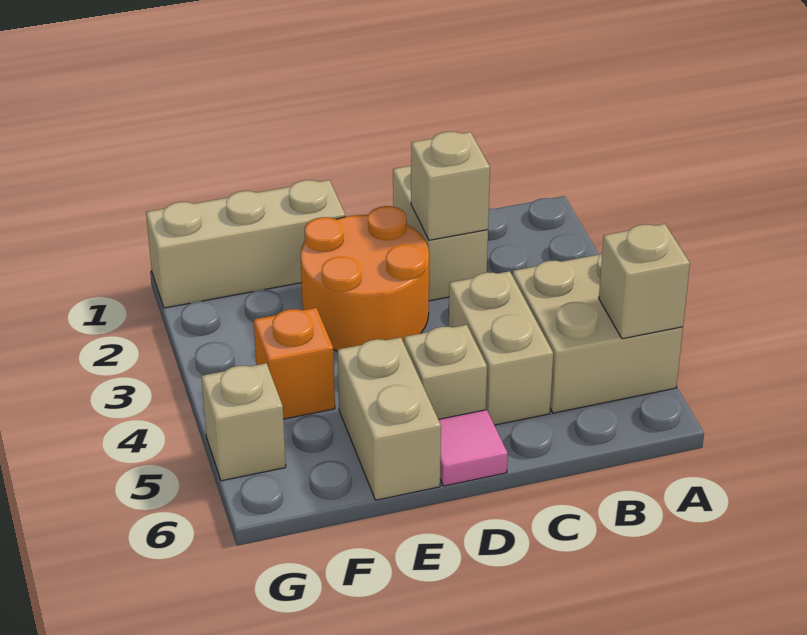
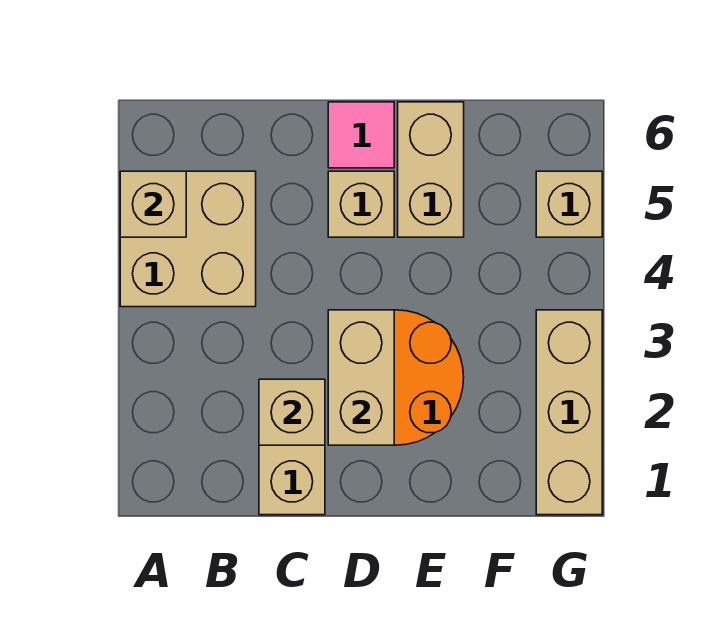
tan 1x2 brick [449,271,553,425] -> tan 1x2 brick moved to [328,310,394,445]
tan 1x3 brick [146,180,345,308] -> tan 1x3 brick turned to [536,310,602,515]
orange 1x1 brick [254,308,335,419] -> none

